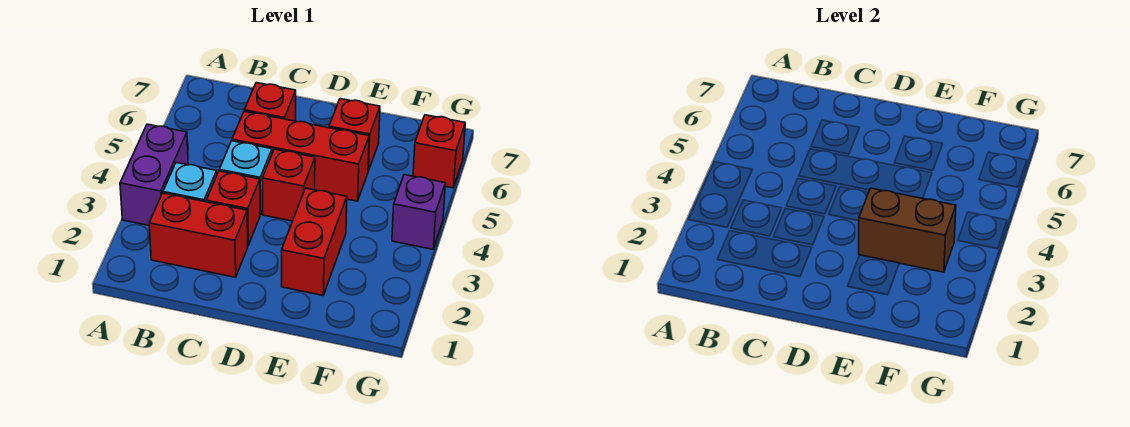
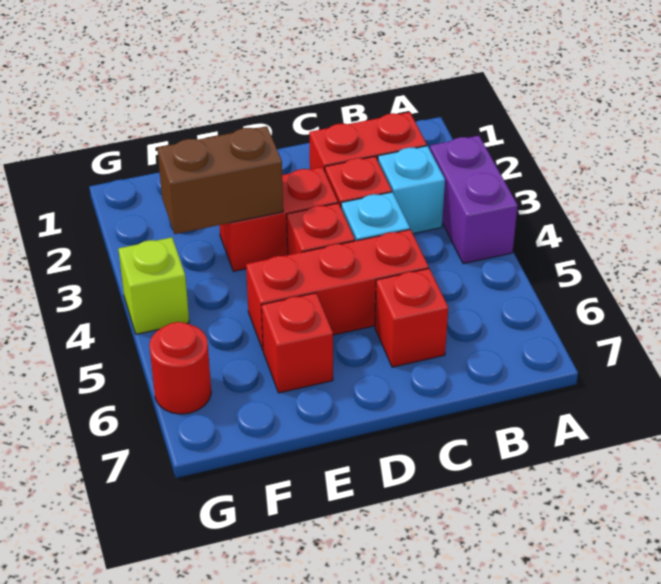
red 1x2 brick [282,188,347,295] -> red 1x2 brick turned to [220,167,338,271]
purple 1x1 brick [392,175,446,249] -> lime 1x1 brick [118,237,189,334]
red 1x1 brick [413,115,465,188] -> red 1x1 round brick [149,322,211,414]

